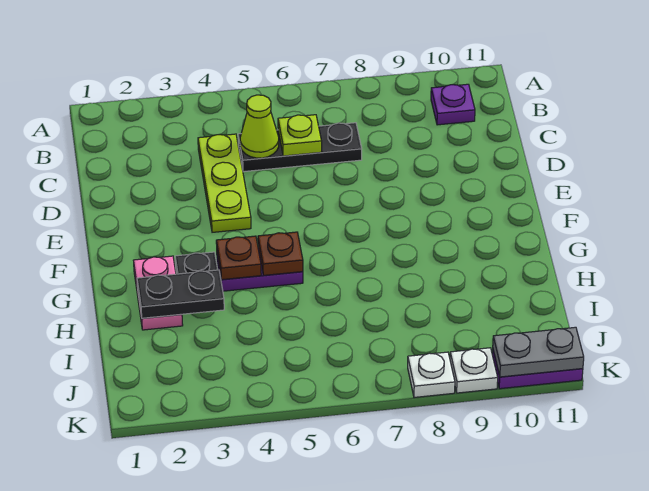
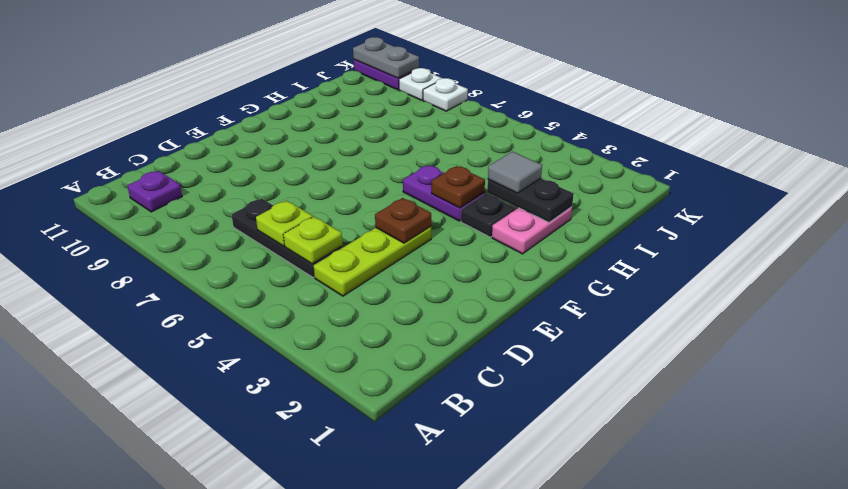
lime 1x1 cone [240,95,279,158] -> lime 1x1 plate [283,217,342,264]
brown 1x1 plate [258,232,303,275] -> brown 1x1 plate moved to [375,198,431,243]
none -> grey 1x1 tile [488,151,542,193]

